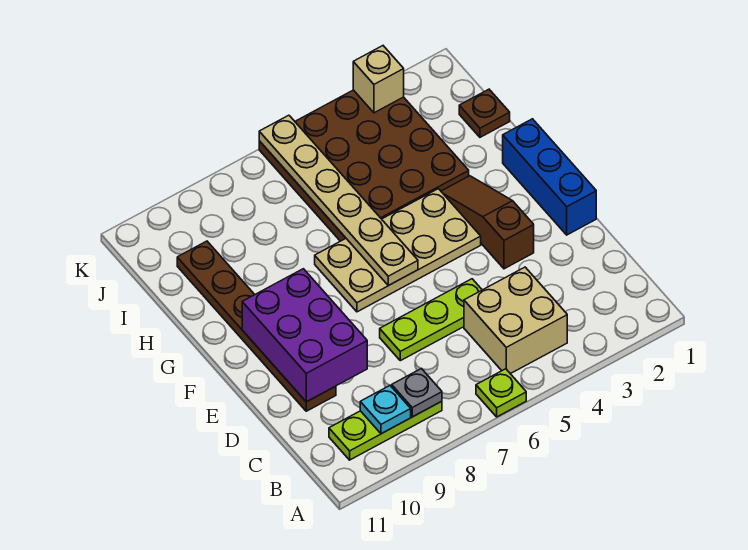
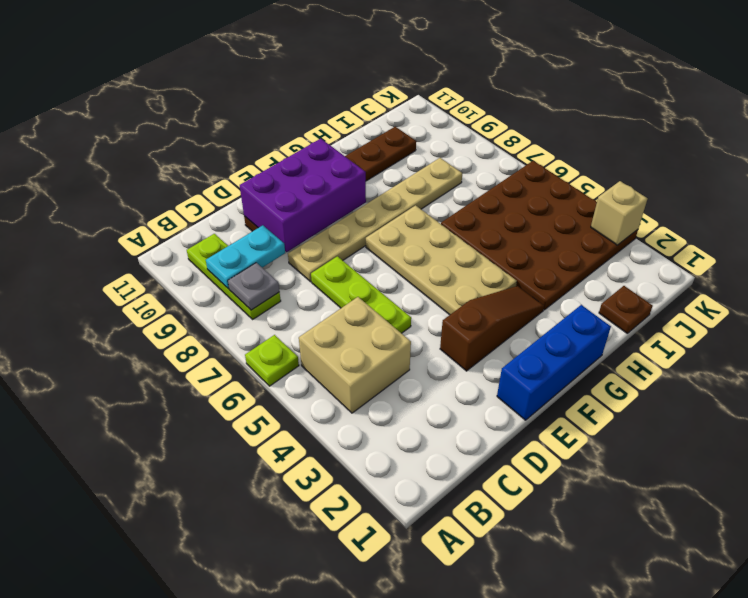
cyan 1x1 plate [360,385,411,434] -> cyan 1x2 plate [206,225,285,289]
tan 1x6 plate [259,115,418,286] -> tan 1x6 plate moved to [288,158,462,282]

